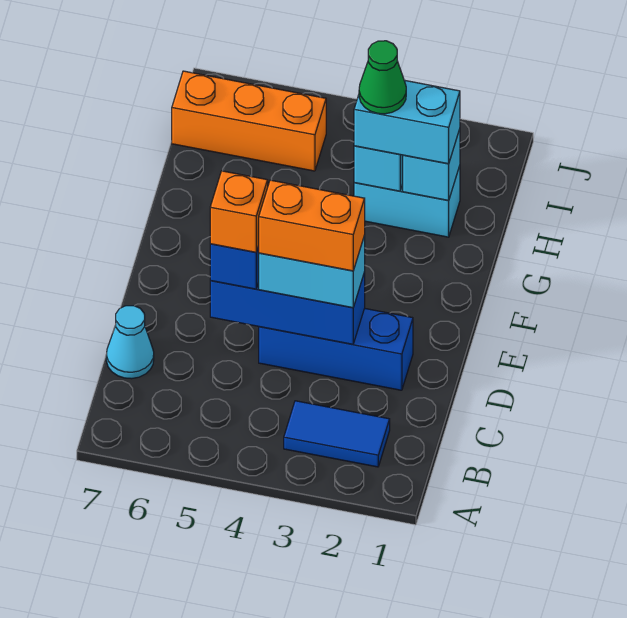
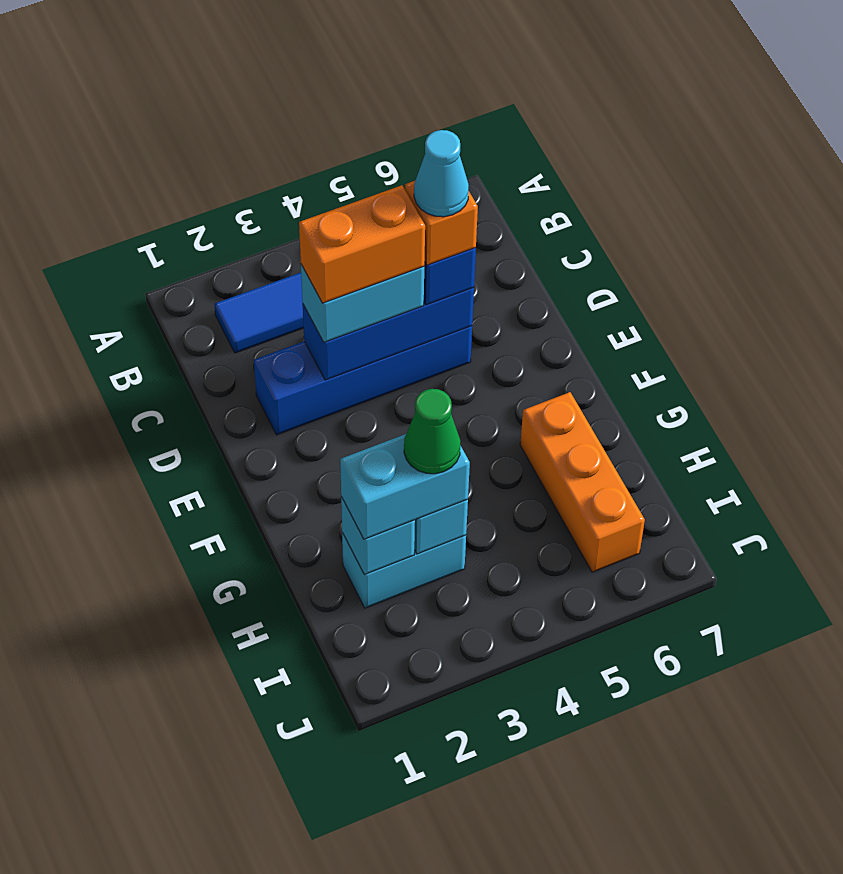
cyan 1x1 cone [106,306,154,379] -> cyan 1x1 cone moved to [414,130,469,217]
blue 1x3 brick [259,308,413,390] -> blue 1x4 brick [254,326,472,435]
orange 1x3 brick [172,71,326,171] -> orange 1x3 brick turned to [520,392,645,572]

